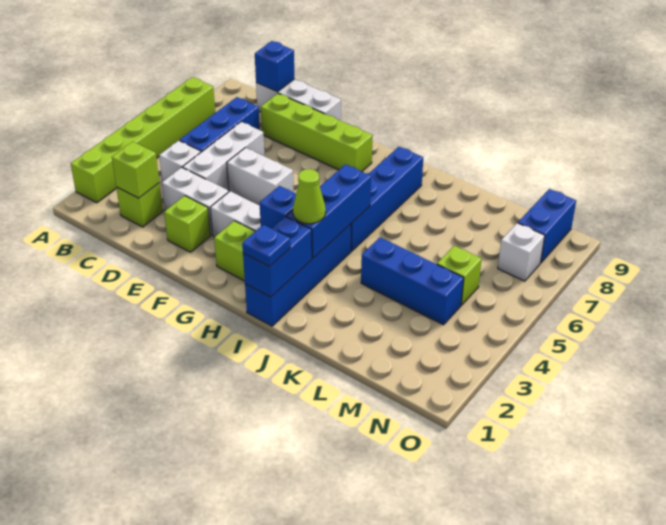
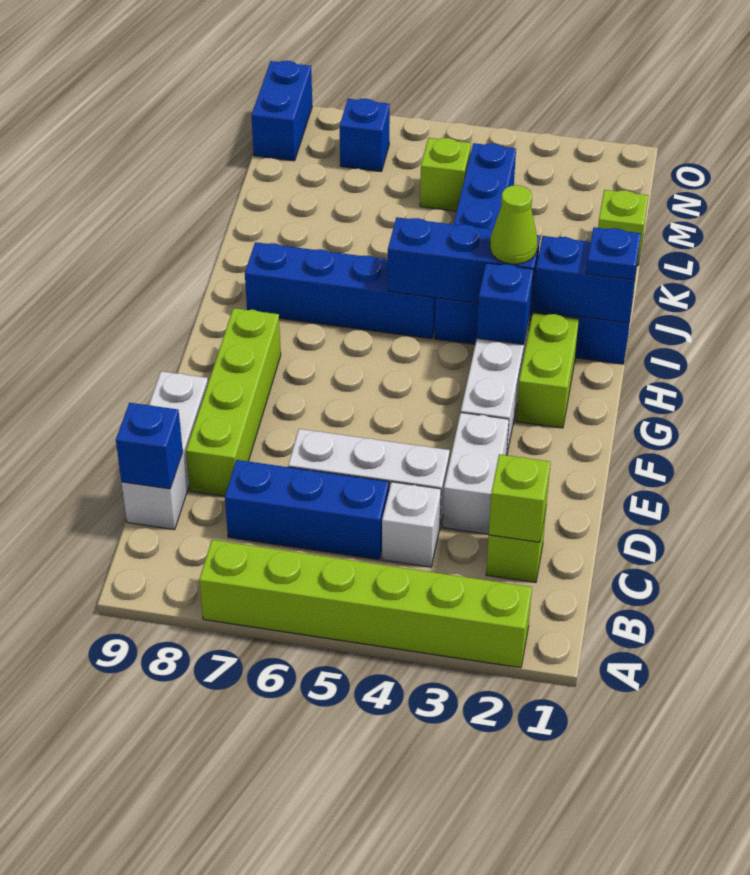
lime 1x1 brick [164,196,210,252] -> lime 1x1 brick moved to [598,190,648,266]
white 1x2 brick [227,148,294,206] -> none
white 1x1 brick [498,223,545,281] -> blue 1x1 brick [340,99,390,172]
blue 1x2 brick [518,189,576,263] -> blue 1x2 brick turned to [251,61,312,161]

